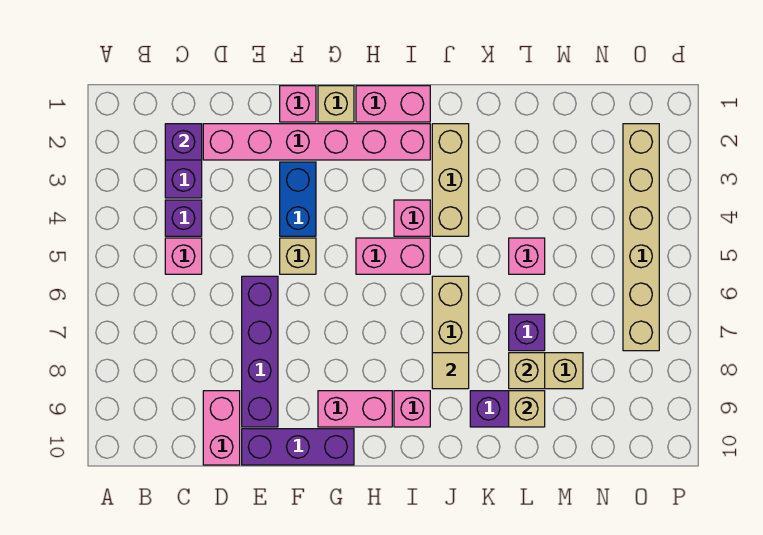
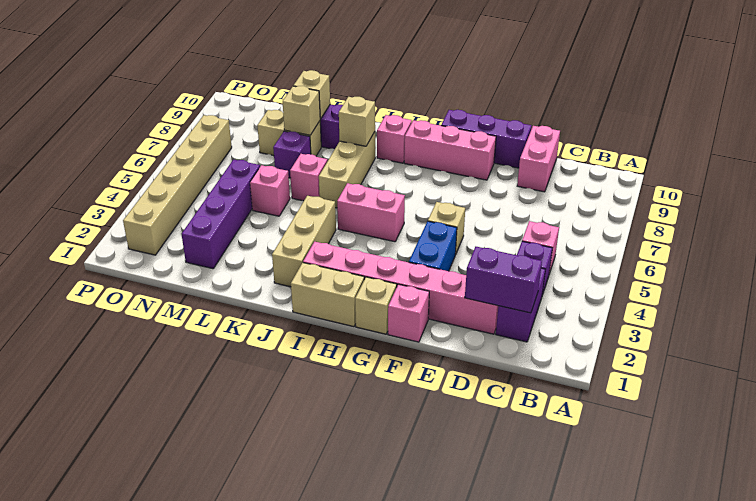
purple 1x1 brick [165,124,202,160] -> purple 1x2 brick [465,247,542,313]
purple 1x4 brick [242,276,278,427] -> purple 1x4 brick moved to [182,160,260,269]
pink 1x2 brick [318,391,392,427] -> pink 1x3 brick [404,120,496,180]
pink 1x2 brick [356,86,430,122] -> tan 1x2 brick [291,263,364,327]
pink 1x1 brick [394,200,430,236] -> pink 1x1 brick moved to [290,154,328,201]
tan 1x1 tile [432,353,469,389] -> tan 1x1 brick [339,97,375,146]

